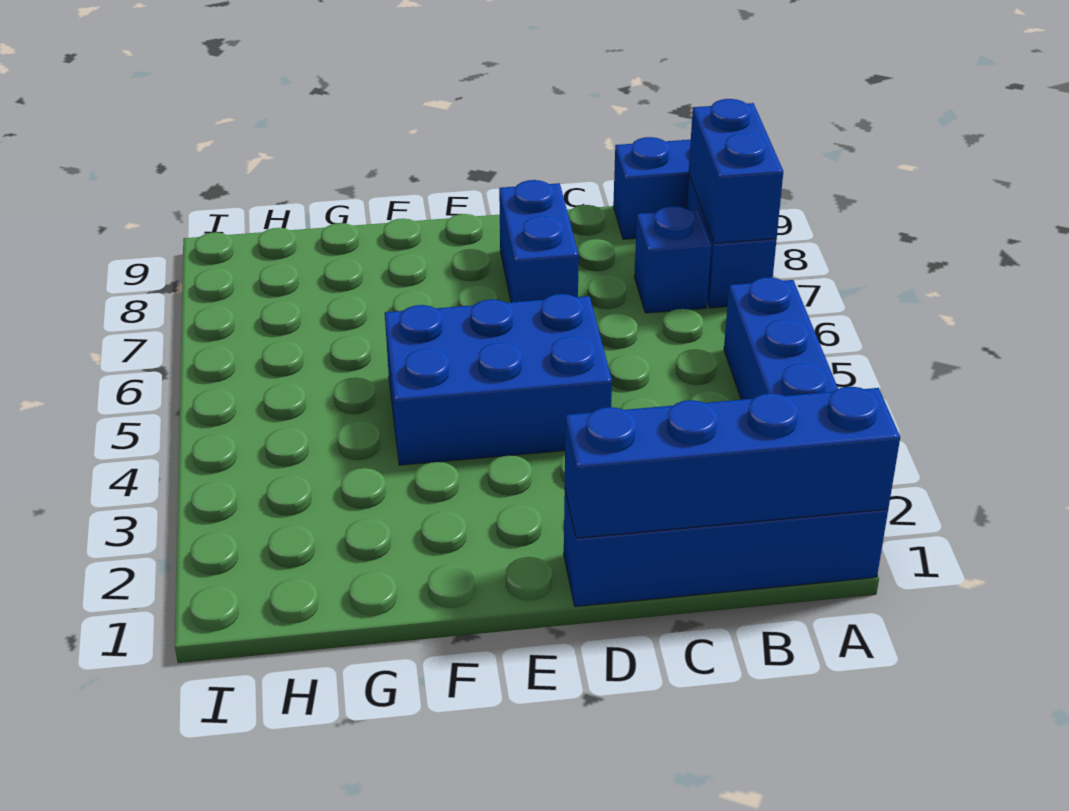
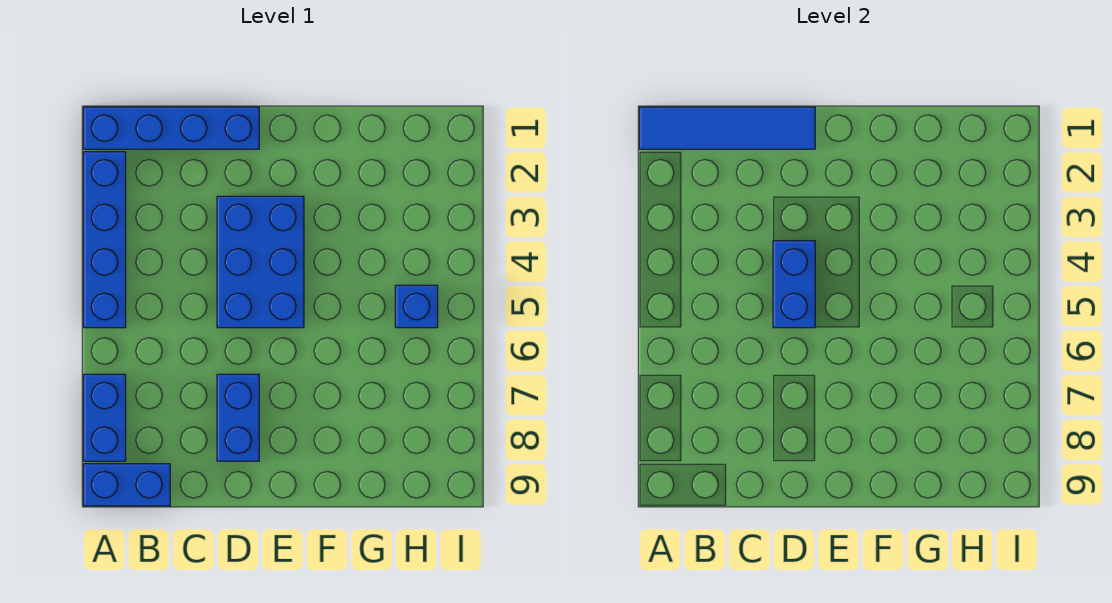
blue 1x4 brick [565,387,900,538] -> blue 1x4 tile [639,107,815,149]
blue 1x2 brick [689,99,783,243] -> blue 1x2 brick moved to [773,241,815,328]
blue 1x1 brick [634,206,711,313] -> blue 1x1 brick moved to [395,285,438,328]
blue 2x3 brick [385,294,612,465] -> blue 2x3 brick turned to [217,196,304,328]

